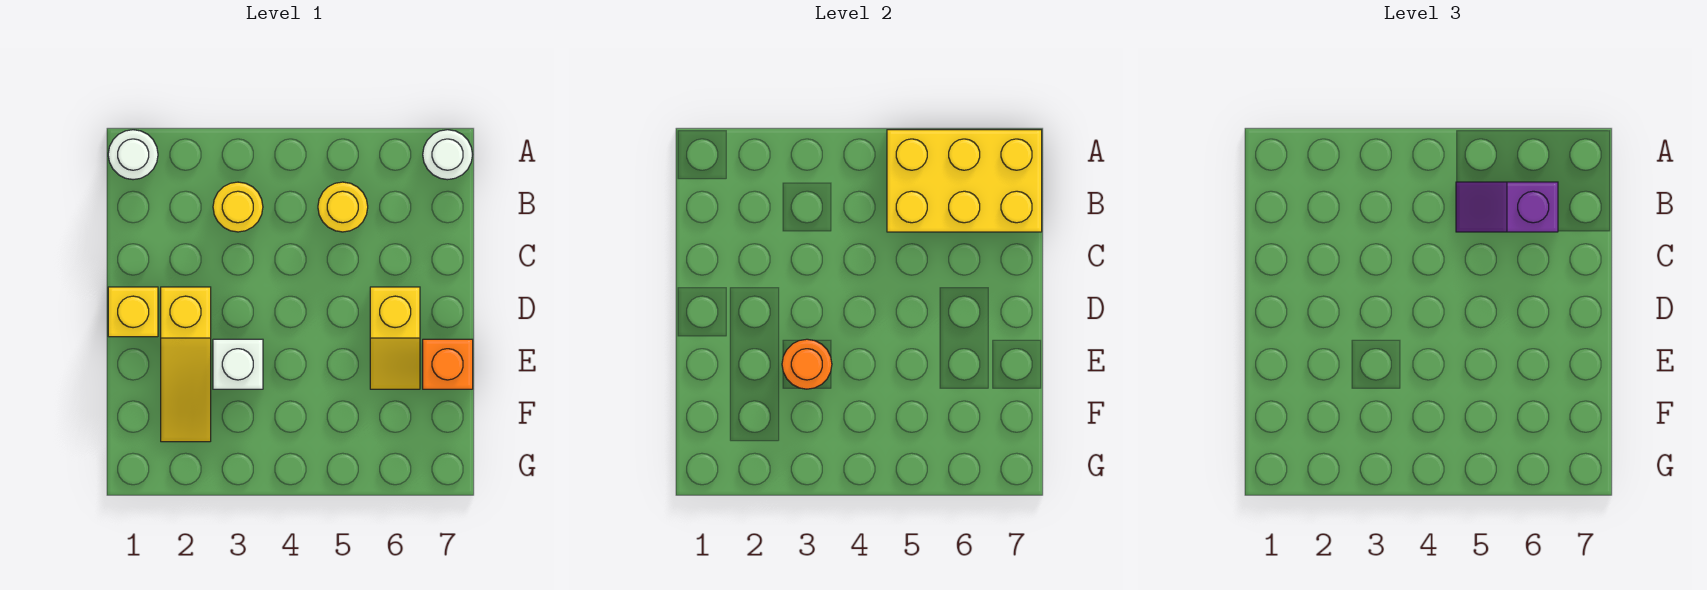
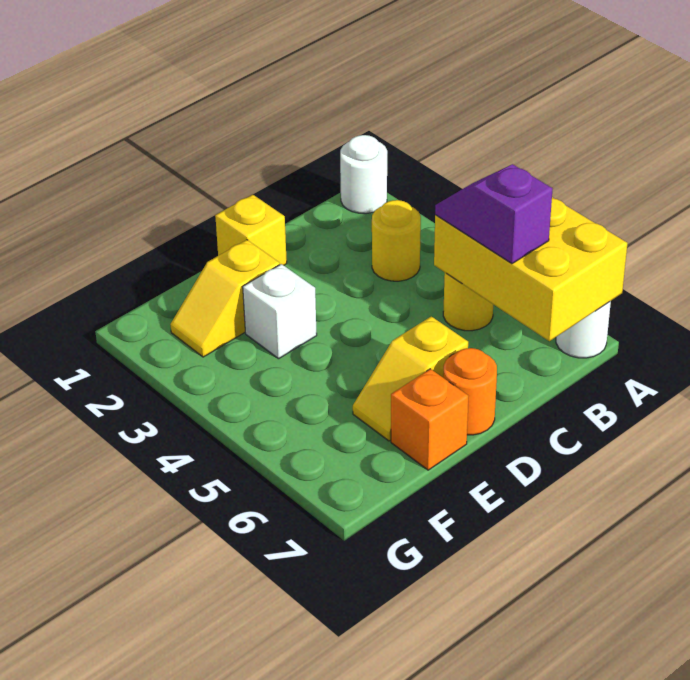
yellow 1x3 slope [161,287,211,442] -> yellow 1x2 slope [170,240,280,357]
orange 1x1 round brick [782,339,832,389] -> orange 1x1 round brick moved to [443,348,497,435]

